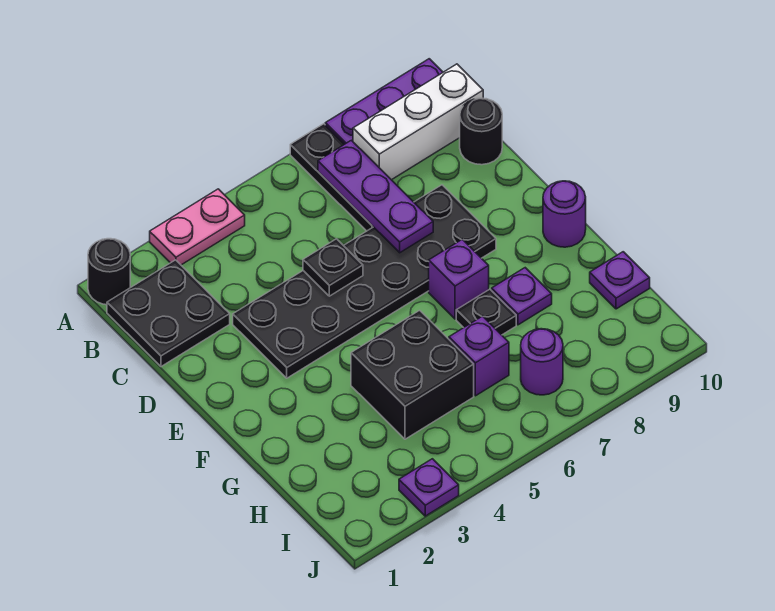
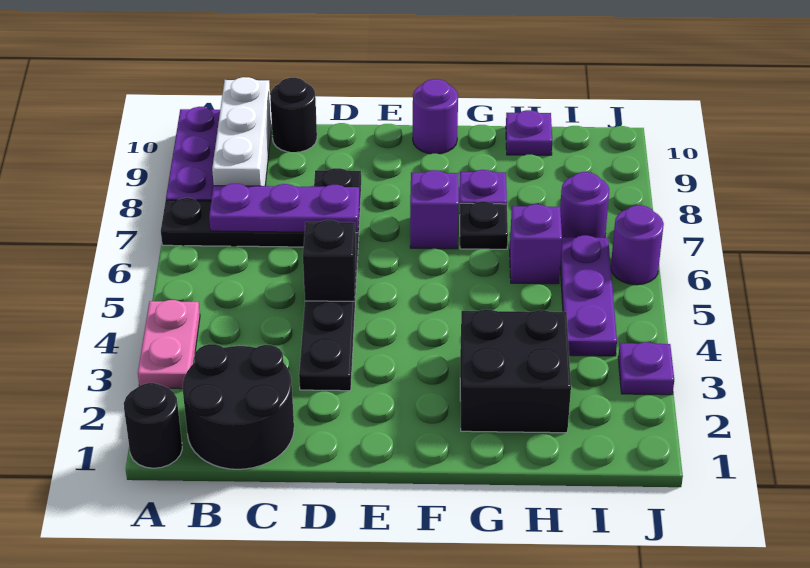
black 2x2 plate [107,260,230,367] -> black 2x2 round brick [183,344,294,469]
black 2x6 plate [233,185,496,378] -> black 1x6 plate [299,168,361,391]
black 1x1 plate [303,239,363,296] -> black 1x1 brick [303,220,356,301]
black 2x2 brick [351,310,474,439] -> black 2x2 brick moved to [460,309,571,433]
none -> purple 1x3 plate [560,235,617,356]
none -> purple 1x1 round brick [611,205,664,285]

